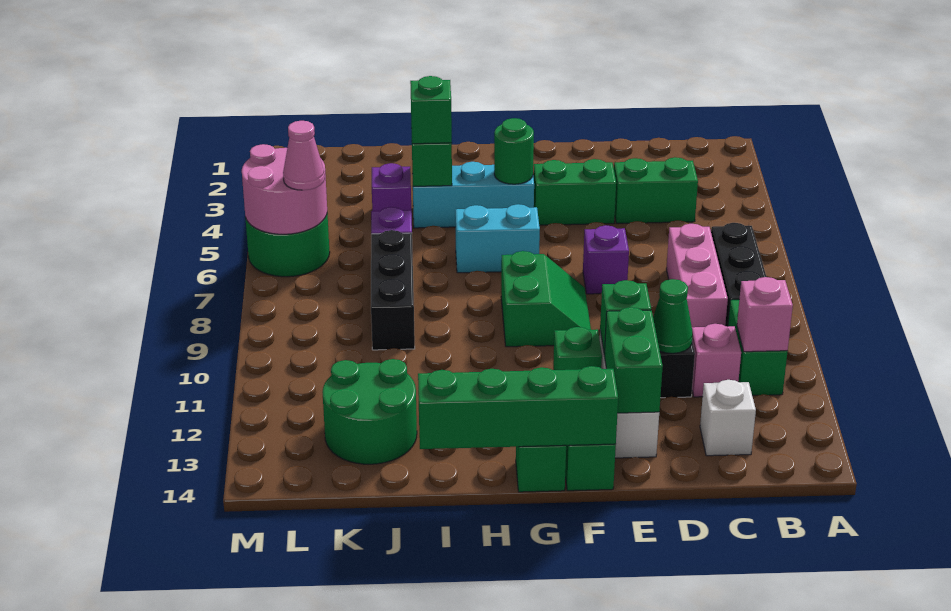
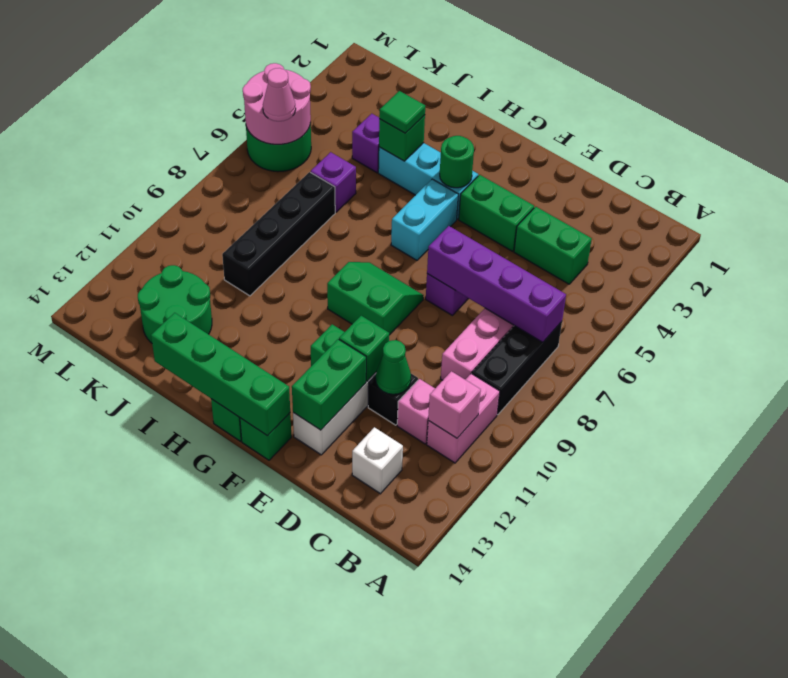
none -> purple 1x4 brick [427,226,566,342]
green 1x2 brick [728,300,788,396] -> pink 1x2 brick [427,374,500,463]
green 2x2 slope [501,251,591,347] -> green 2x2 slope turned to [327,262,424,335]
cyan 1x2 brick [455,204,540,273] -> cyan 1x2 brick turned to [391,179,458,260]
green 1x1 brick [410,76,452,144] -> green 1x1 tile [379,91,425,133]
black 1x3 brick [371,230,415,350] -> black 1x4 brick [222,172,335,296]

